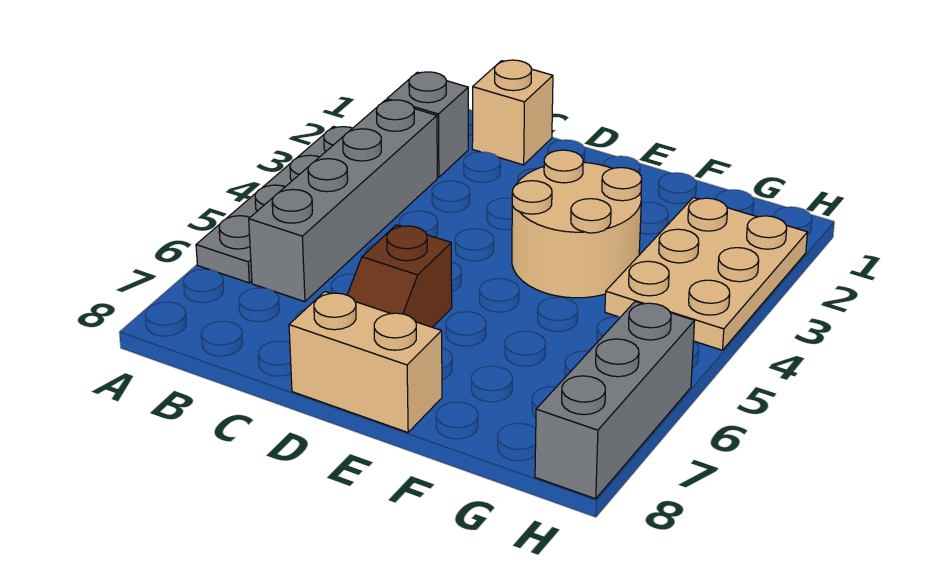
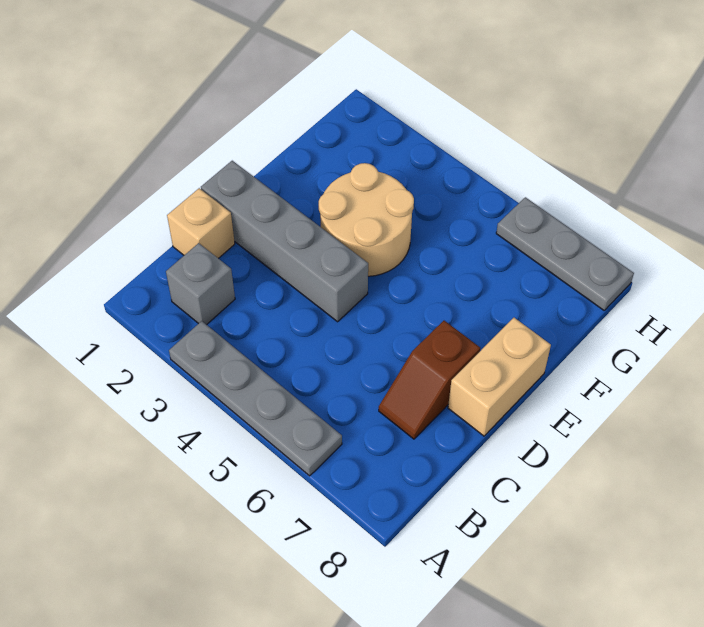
grey 1x4 brick [249,100,437,302] -> grey 1x4 brick moved to [201,161,368,322]
brown 1x2 slope [347,225,452,327] -> brown 1x2 slope turned to [379,321,480,439]
tan 2x3 plate [605,198,807,350] -> none
grey 1x3 brick [535,302,695,499] -> grey 1x3 plate [496,197,634,310]

